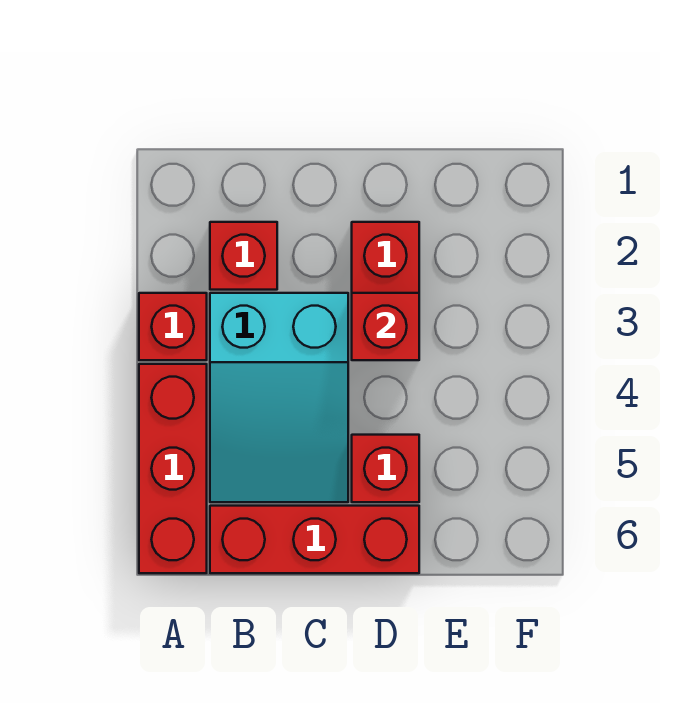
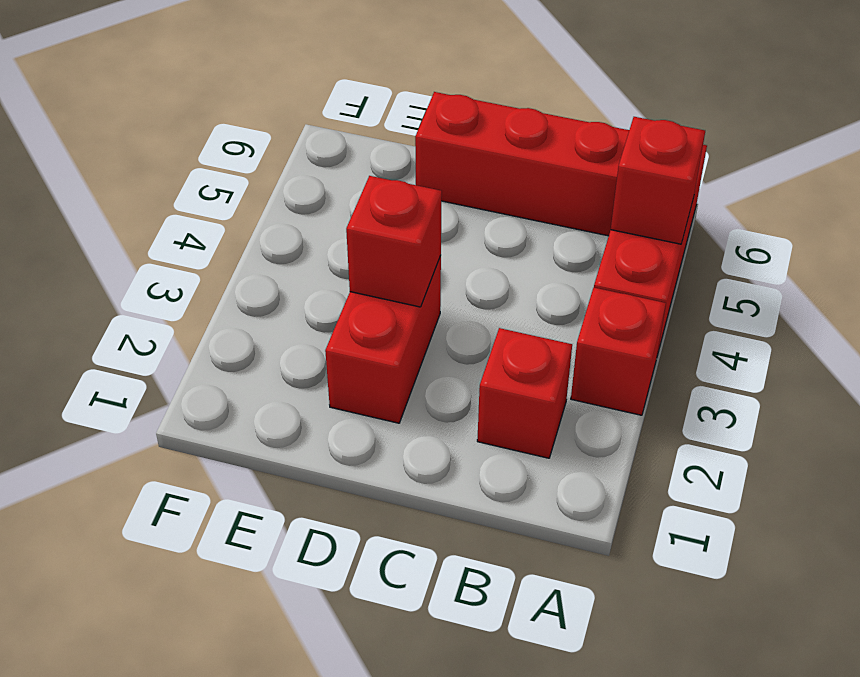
cyan 2x3 slope [210,293,348,502] -> none
red 1x1 brick [352,435,419,502] -> red 1x1 brick moved to [611,117,705,244]

